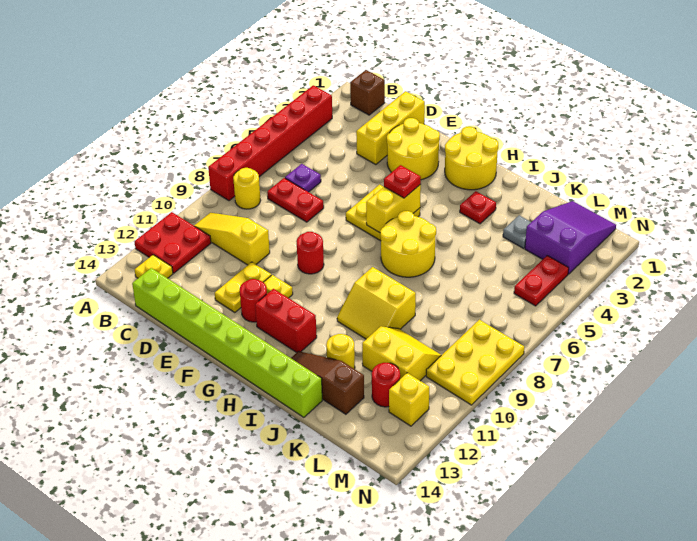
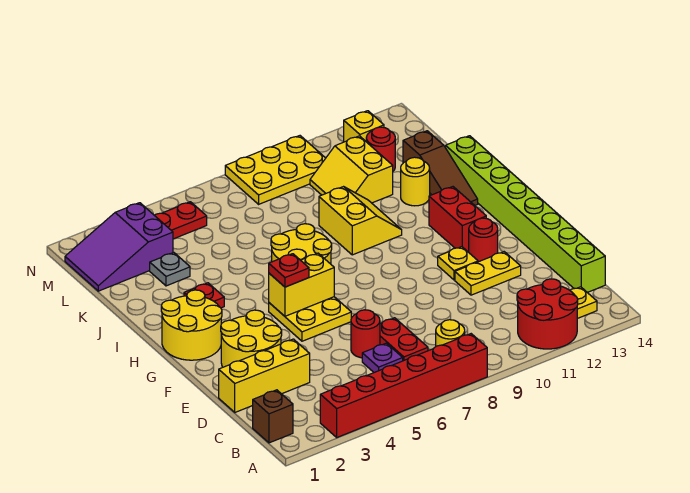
red 2x2 plate [135,212,211,273] -> red 2x2 round brick [517,279,578,349]
yellow 1x3 slope [194,213,270,265] -> none
red 1x1 round brick [296,232,324,274] -> red 1x1 round brick moved to [351,310,380,358]

